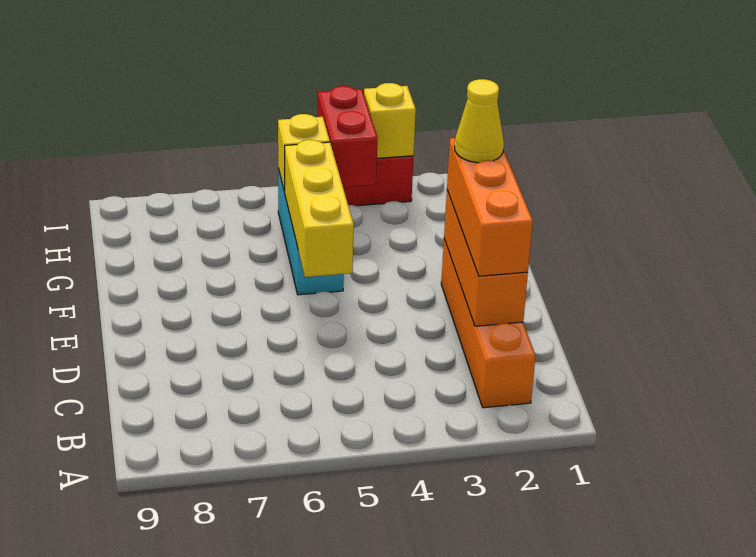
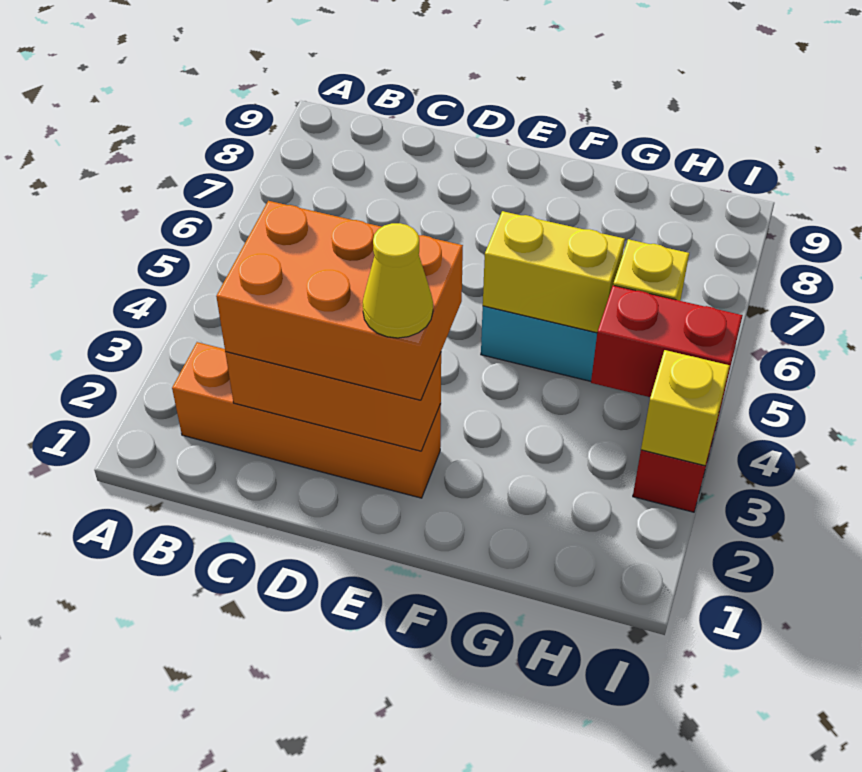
orange 1x3 brick [447,138,533,276] -> orange 2x3 brick [216,201,463,400]
yellow 1x3 brick [285,140,354,277] -> yellow 1x2 brick [483,211,625,333]

